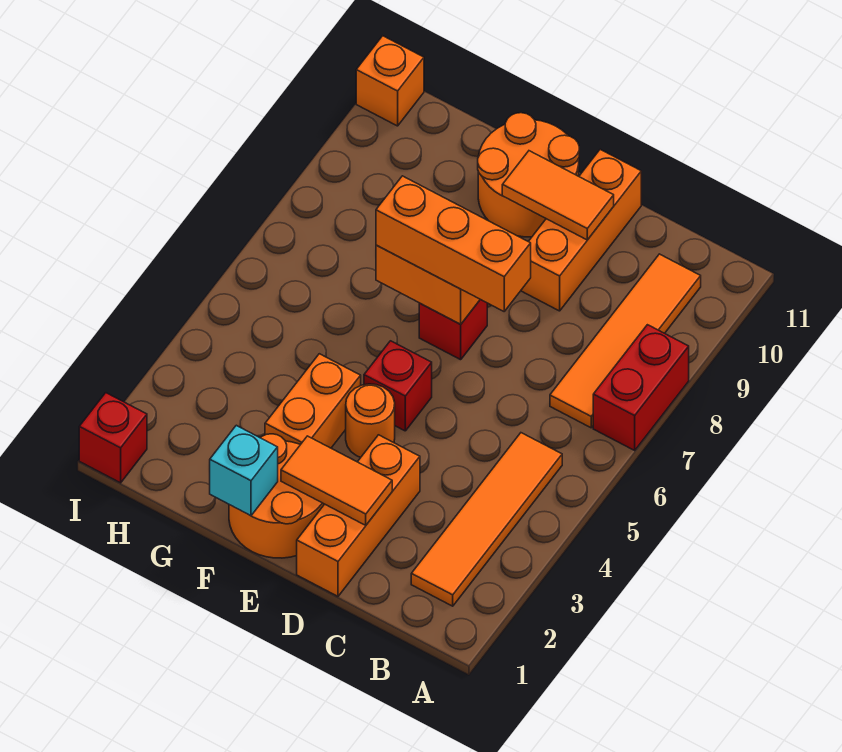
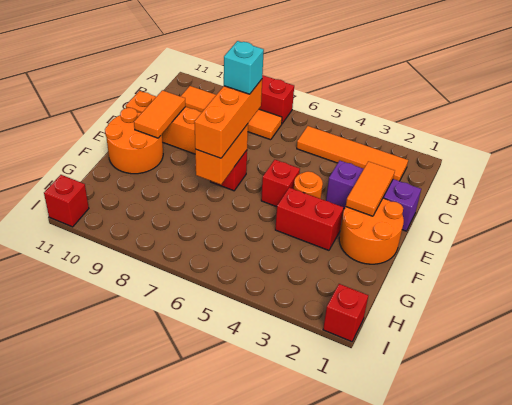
orange 1x3 brick [297,435,420,596] -> purple 1x3 brick [326,161,421,231]
cyan 1x1 brick [210,425,278,516] -> cyan 1x1 brick moved to [224,41,264,94]
orange 1x2 brick [265,354,361,448] -> red 1x2 brick [275,188,343,250]
orange 1x1 brick [356,36,424,126] -> red 1x1 brick [44,175,89,227]

